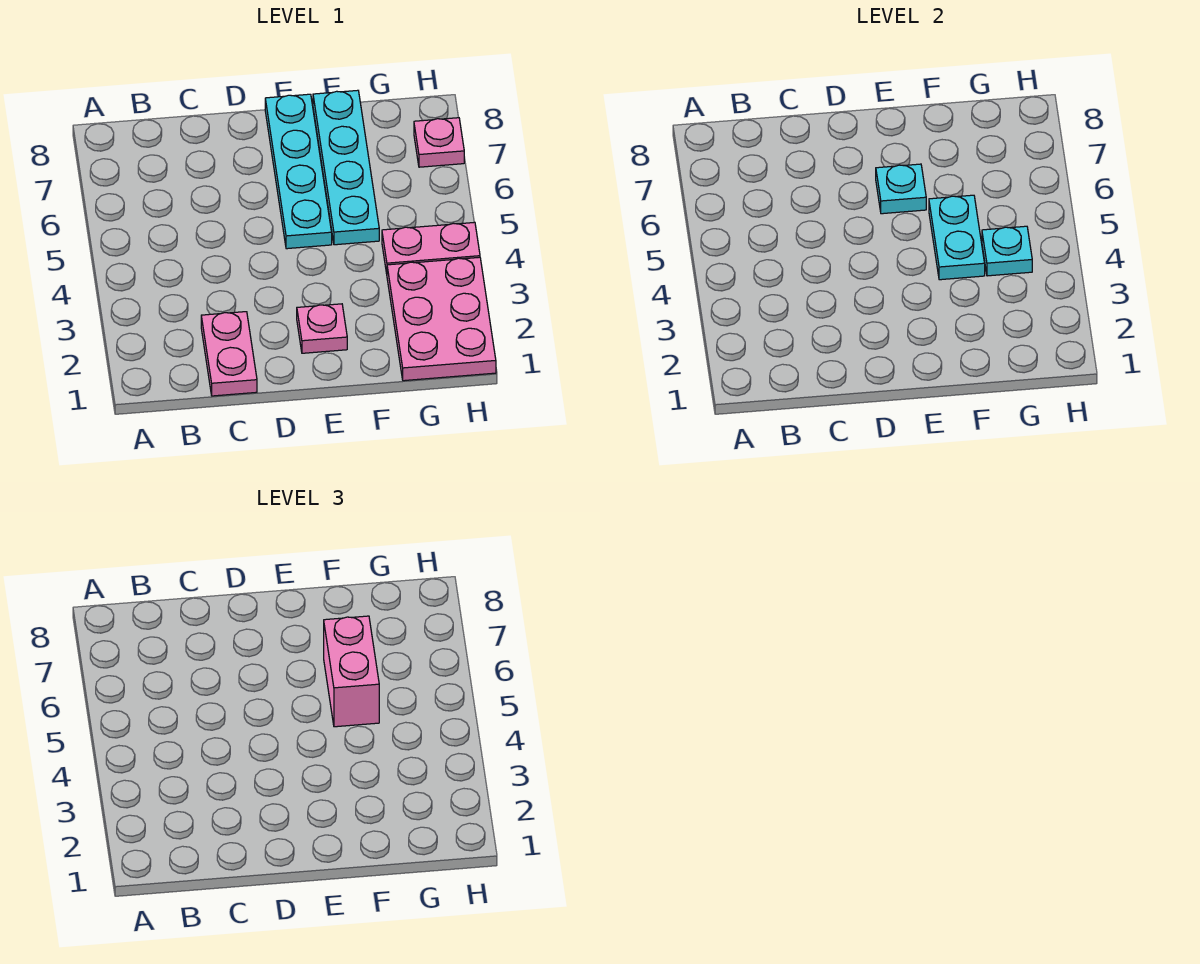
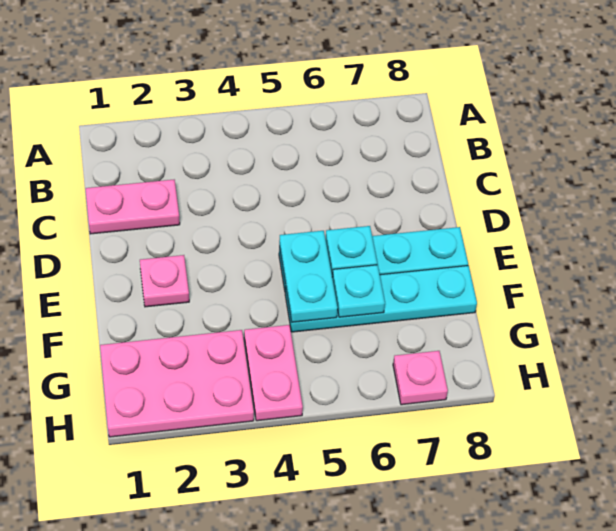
cyan 1x2 plate [929,195,985,280] -> cyan 1x2 plate turned to [279,231,338,322]
pink 1x2 brick [324,616,379,727] -> none
cyan 1x1 plate [982,226,1032,276] -> cyan 1x1 plate moved to [332,265,385,317]

